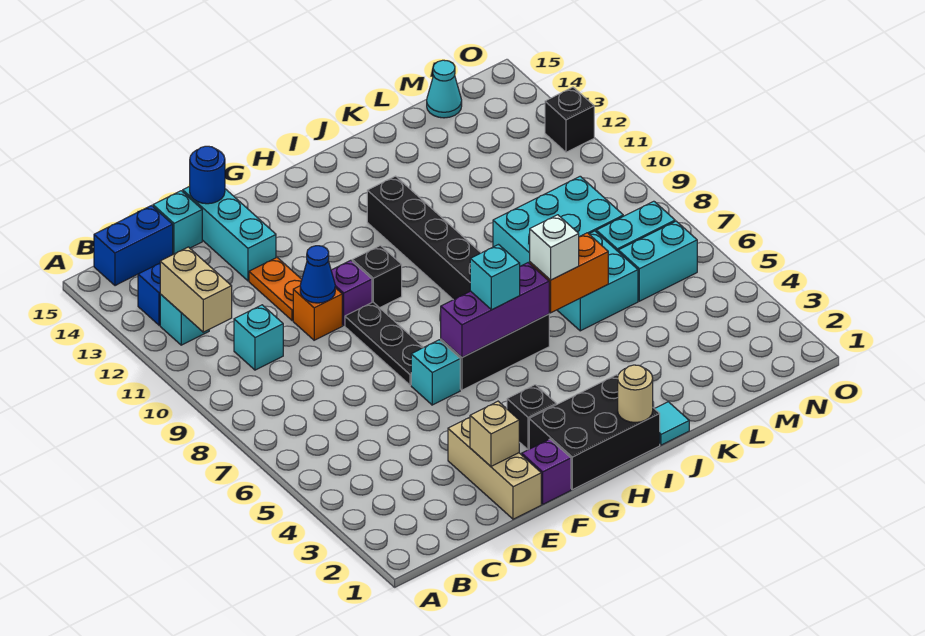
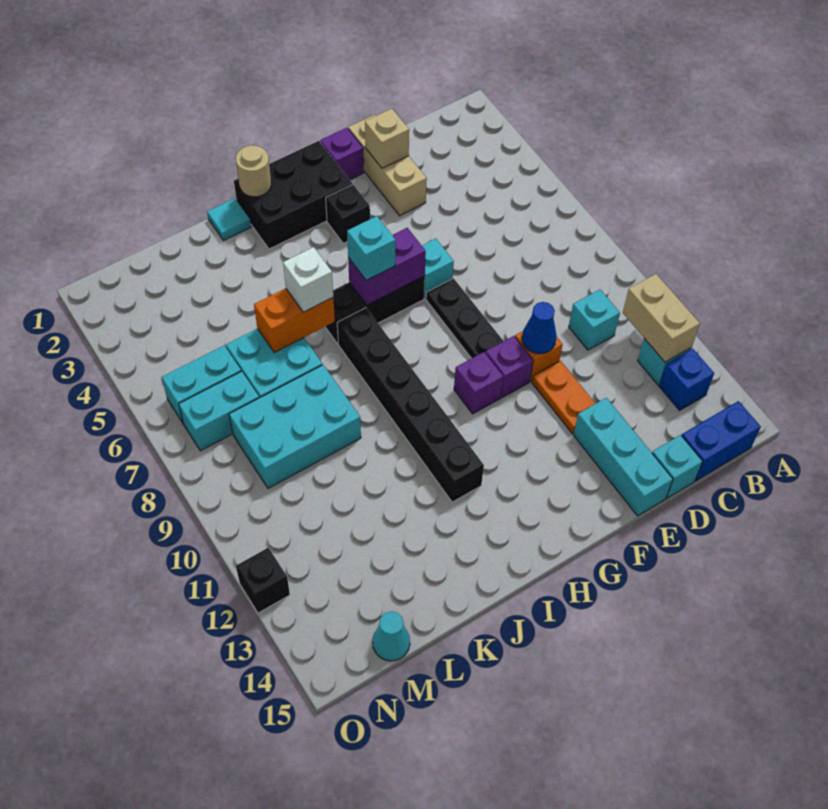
blue 1x1 round brick [190,146,225,204] -> none
purple 1x3 brick [441,263,549,357] -> purple 1x2 brick [348,228,426,305]
black 1x1 brick [352,246,402,308] -> purple 1x1 brick [454,352,503,414]

